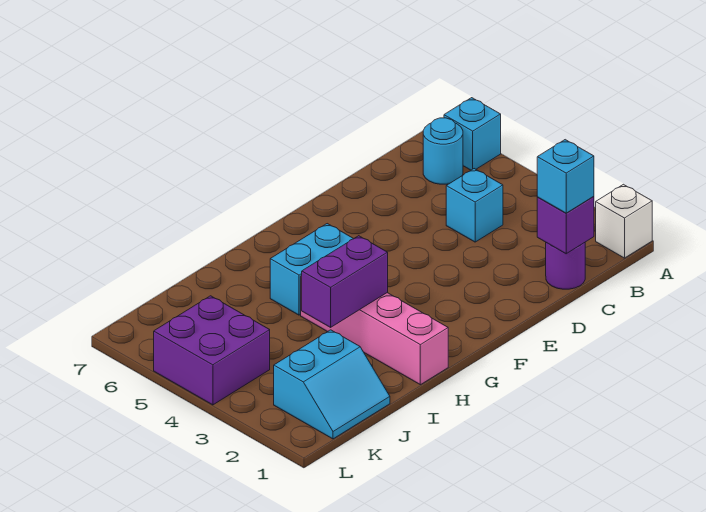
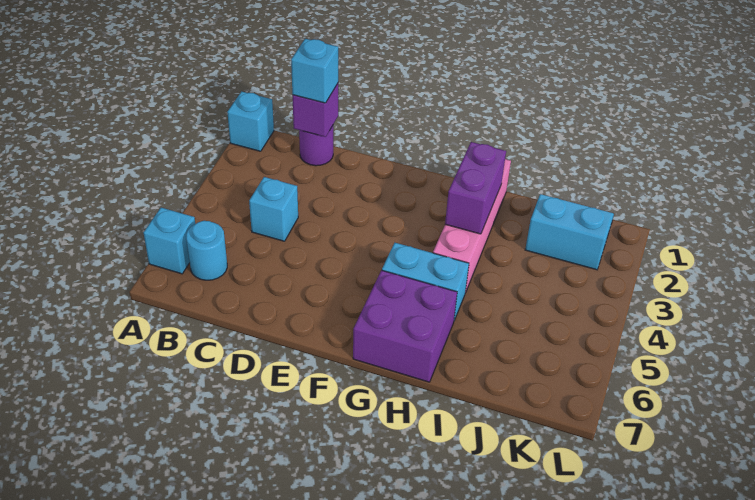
white 1x1 brick [596,184,652,258] -> cyan 1x1 brick [227,91,274,151]
purple 1x2 brick [302,236,388,327] -> purple 1x2 brick turned to [445,142,506,234]
purple 2x2 brick [154,296,270,405] -> purple 2x2 brick moved to [353,270,457,382]

